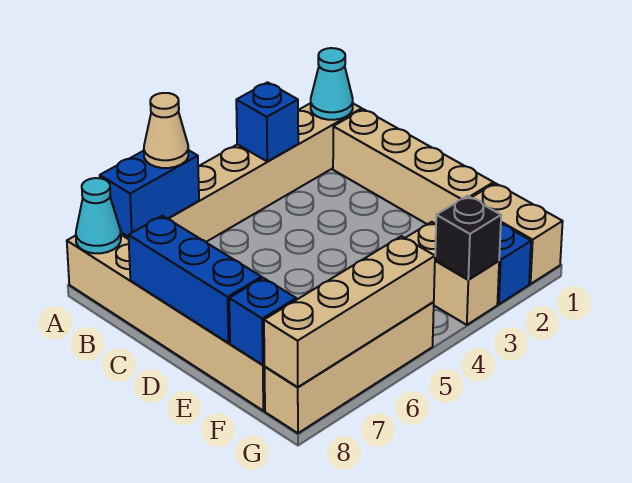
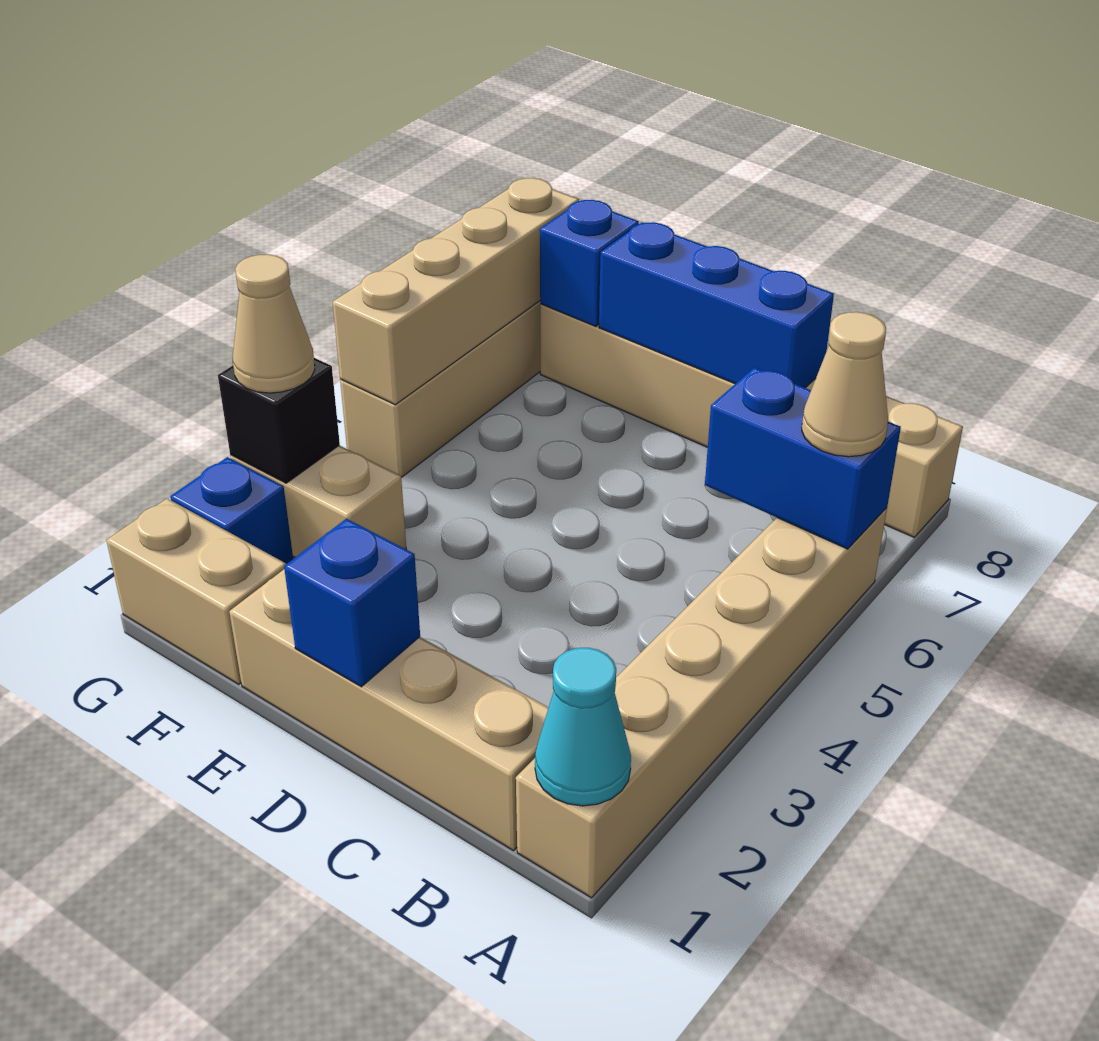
blue 1x1 brick [236,82,298,161] -> blue 1x1 brick moved to [284,519,420,687]
blue 1x2 brick [100,150,199,237] -> blue 1x2 brick turned to [705,368,901,549]
cyan 1x1 cone [76,178,121,253] -> none
none -> tan 1x1 cone [233,254,315,393]

